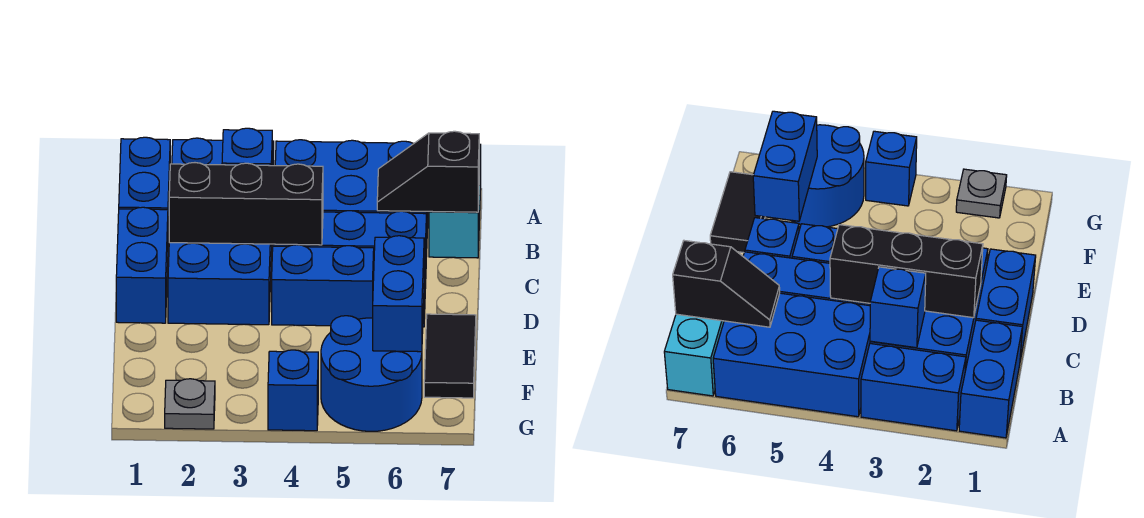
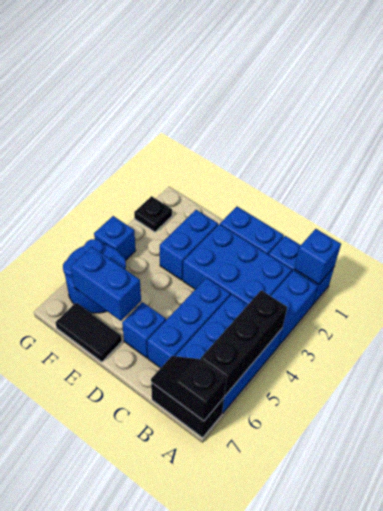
cyan 1x2 brick [429,144,481,258] -> black 1x2 brick [151,382,224,438]
blue 1x1 brick [222,128,272,166] -> blue 1x1 brick moved to [294,229,341,285]
black 1x2 slope [377,131,479,212] -> black 1x2 slope turned to [151,356,226,421]
black 1x3 brick [169,163,323,245] -> black 1x3 brick moved to [200,290,287,396]
blue 1x2 brick [272,245,374,326] -> blue 1x2 brick moved to [160,210,218,280]
grey 1x1 plate [165,379,215,429] -> black 1x1 plate [134,196,172,232]

